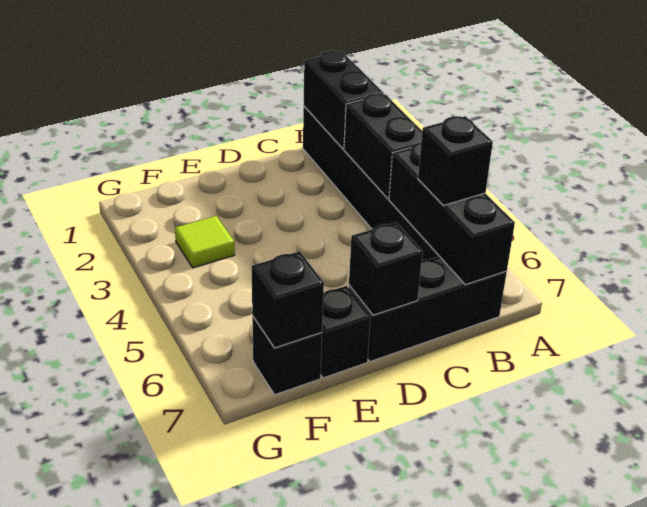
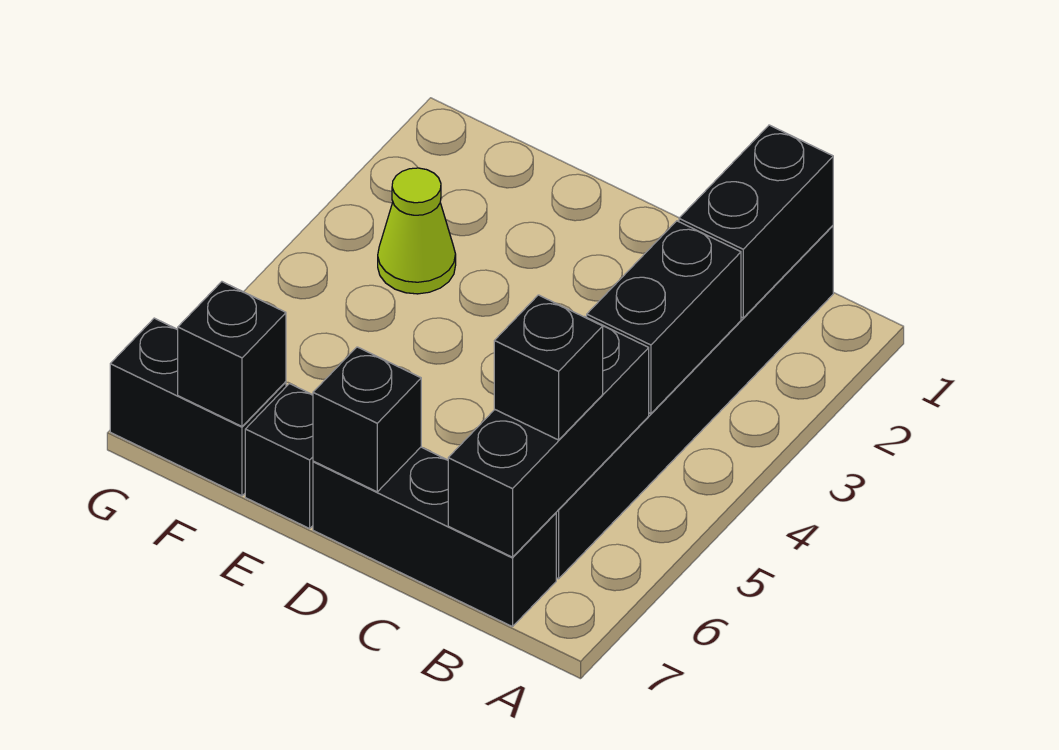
lime 1x1 tile [175,216,235,268] -> lime 1x1 cone [378,168,456,294]
black 1x1 brick [252,316,322,395] -> black 1x2 brick [110,318,286,496]

